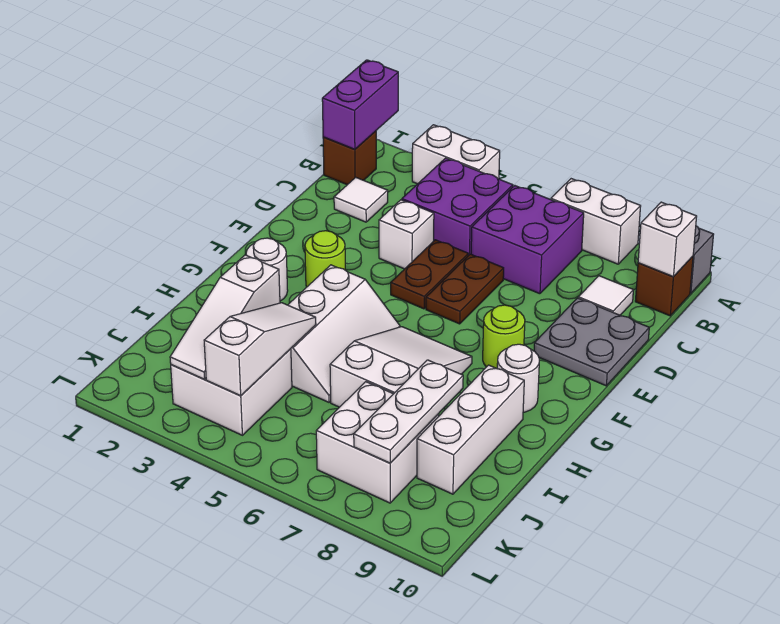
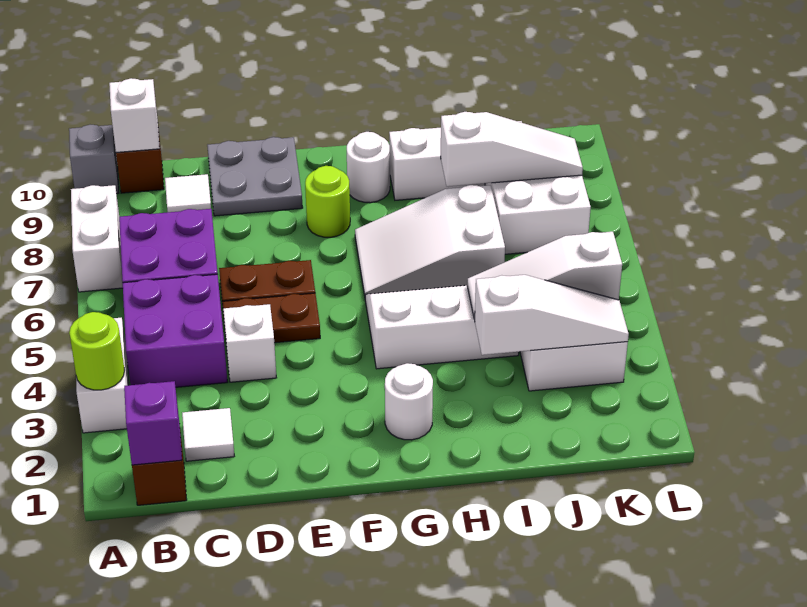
purple 1x2 brick [322,60,398,149] -> purple 1x1 brick [124,381,182,465]
lime 1x1 round brick [305,231,345,287] -> lime 1x1 round brick moved to [69,312,125,390]
white 1x3 plate [354,360,463,463] -> white 1x3 slope [441,112,583,187]

